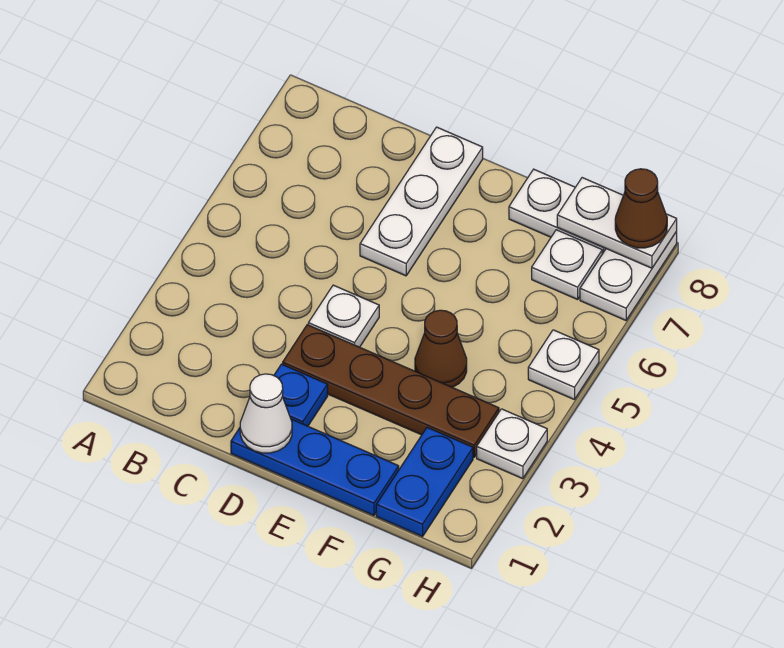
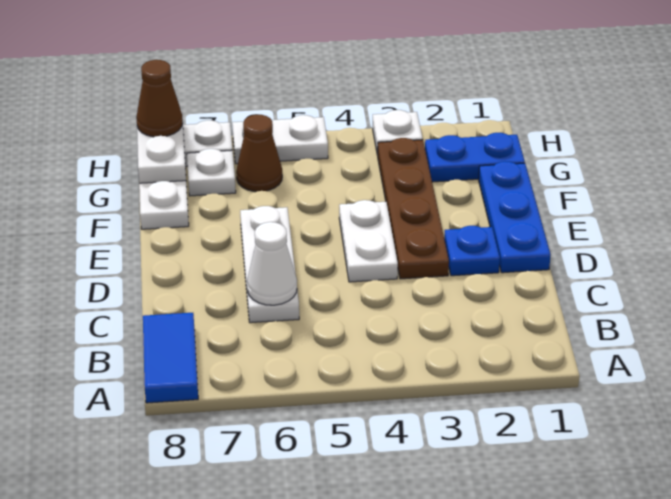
none -> blue 1x2 tile [143,313,198,403]
white 1x1 cone [240,374,292,453] -> white 1x1 cone moved to [247,222,297,305]
white 1x1 plate [308,285,379,347] -> white 1x2 plate [339,200,398,282]
white 1x3 plate [360,127,483,276] -> white 1x3 plate turned to [240,206,299,323]
brown 1x1 cone [415,310,467,387] -> brown 1x1 cone moved to [236,115,282,192]
white 1x1 plate [528,330,599,400] -> white 1x2 plate [232,115,328,164]

